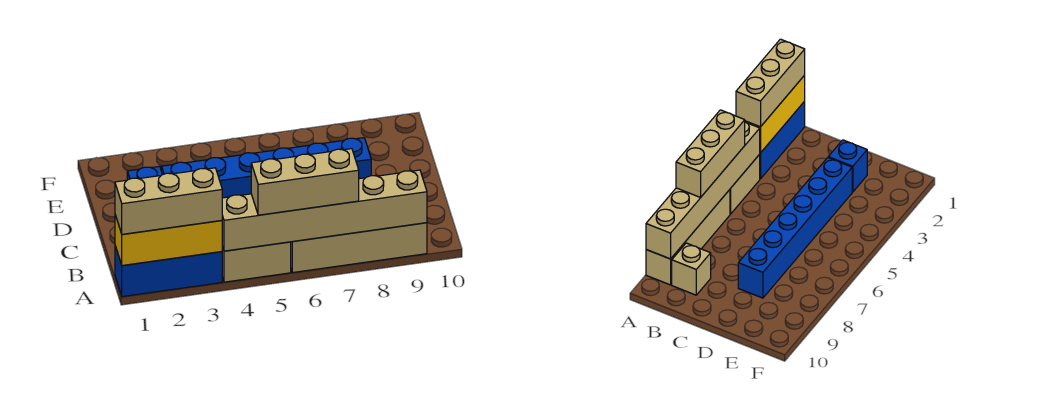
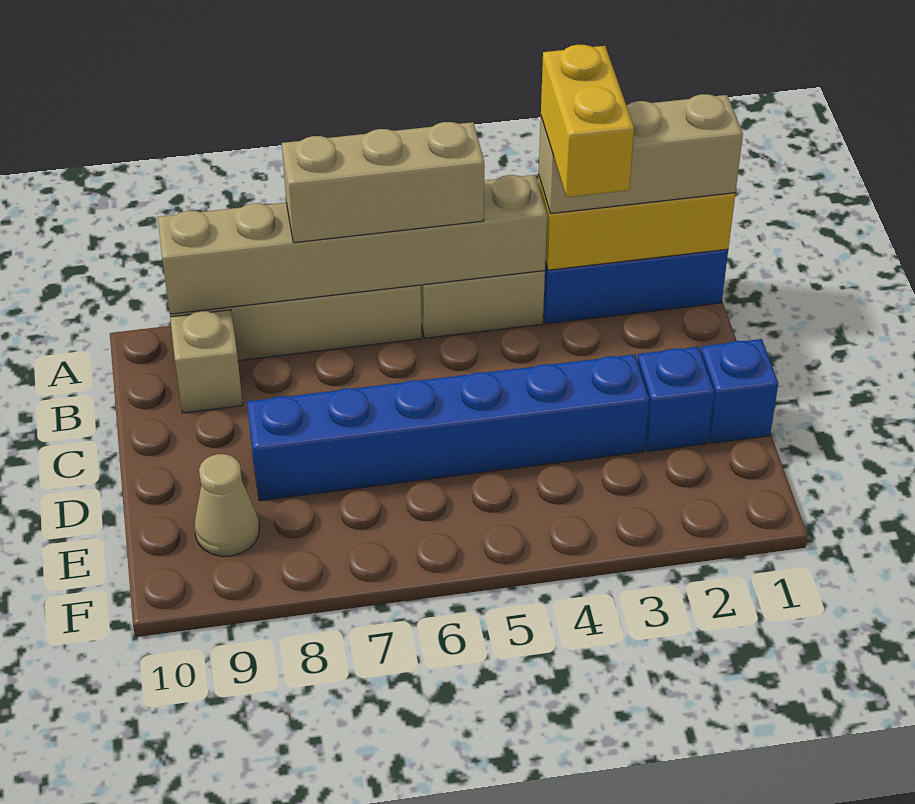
none -> yellow 1x2 brick [541,45,634,197]
none -> blue 1x1 brick [701,339,778,443]
none -> tan 1x1 cone [194,454,259,556]

